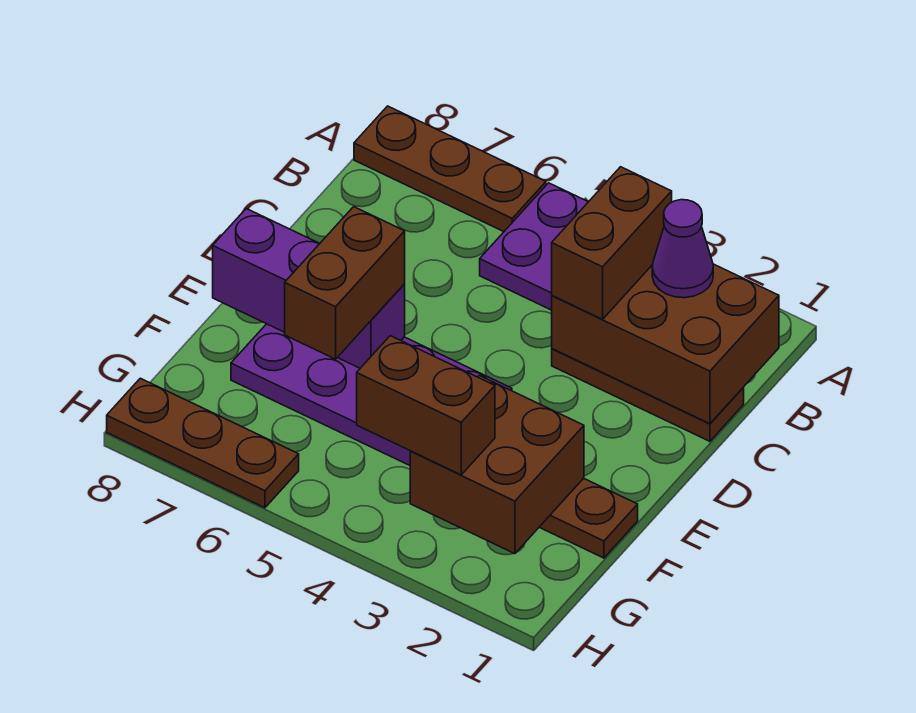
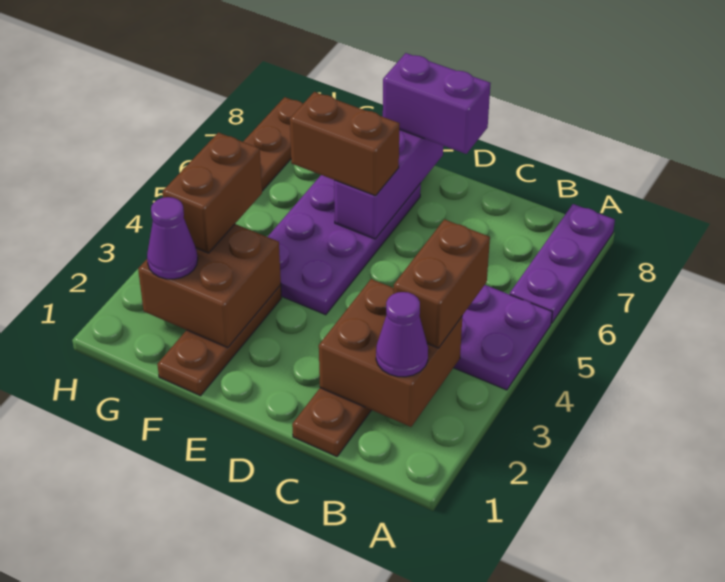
brown 1x3 plate [354,106,546,232] -> purple 1x3 plate [510,204,615,323]
brown 2x3 brick [552,264,779,424] -> brown 2x2 brick [319,279,462,427]
brown 1x2 brick [552,167,672,319] -> brown 1x2 brick turned to [394,219,490,348]
none -> purple 1x2 brick [383,53,491,154]
none -> purple 1x1 cone [147,197,198,279]

